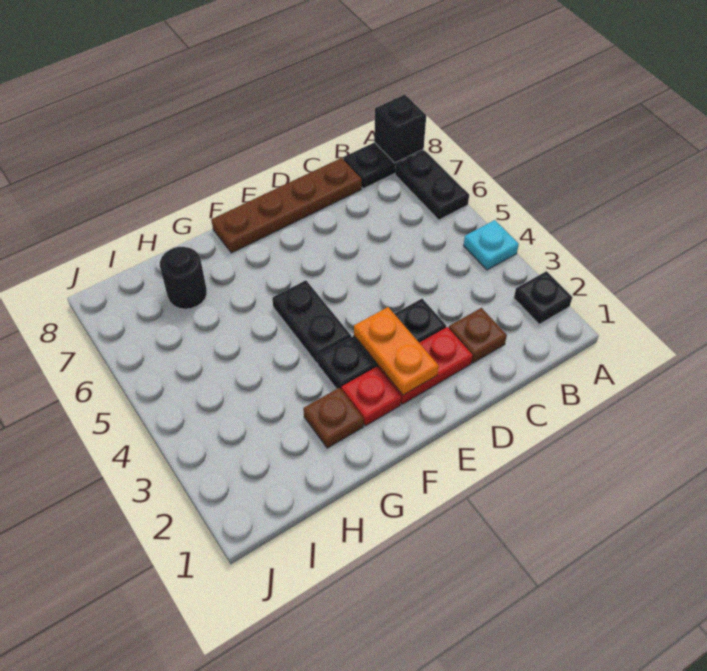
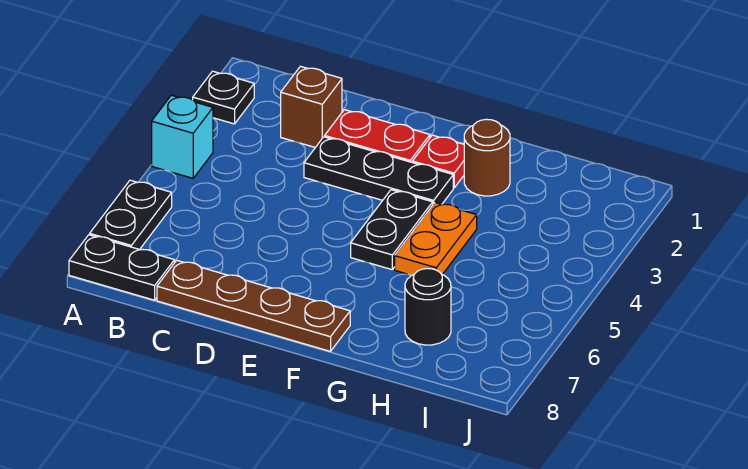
cyan 1x1 plate [464,220,519,270] -> cyan 1x1 brick [152,95,213,178]
black 1x1 brick [374,95,426,163] -> none
brown 1x1 plate [449,308,507,363] -> brown 1x1 brick [281,66,342,148]
orange 1x2 plate [354,307,439,395] -> orange 1x2 plate moved to [395,203,477,275]
brown 1x1 plate [303,388,364,448] -> brown 1x1 round brick [464,119,510,196]

